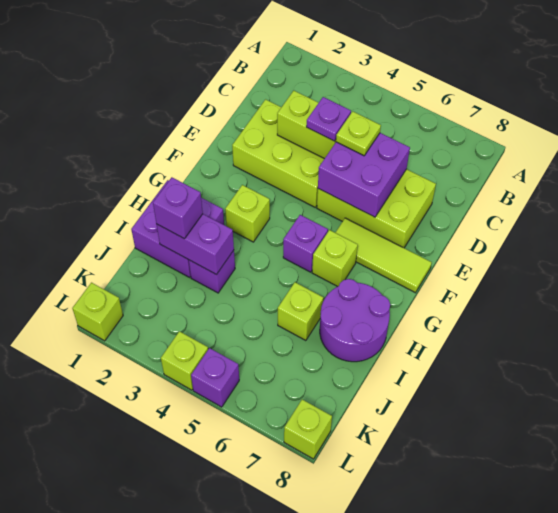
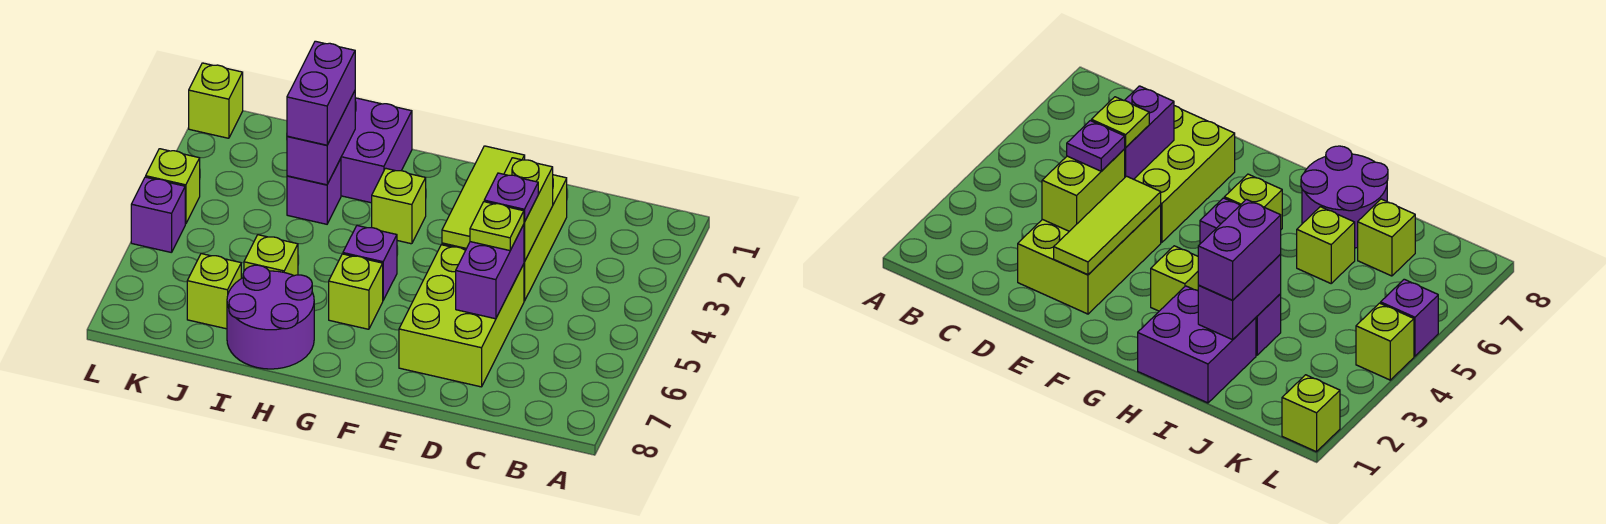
purple 2x2 brick [318,133,410,217] -> purple 1x2 brick [456,224,524,319]
lime 1x3 tile [335,218,432,293] -> lime 1x3 tile moved to [442,146,525,248]
purple 1x1 brick [153,177,203,239] -> purple 1x2 brick [287,41,355,145]
lime 1x1 brick [284,400,332,459] -> lime 1x1 brick moved to [187,254,241,329]

